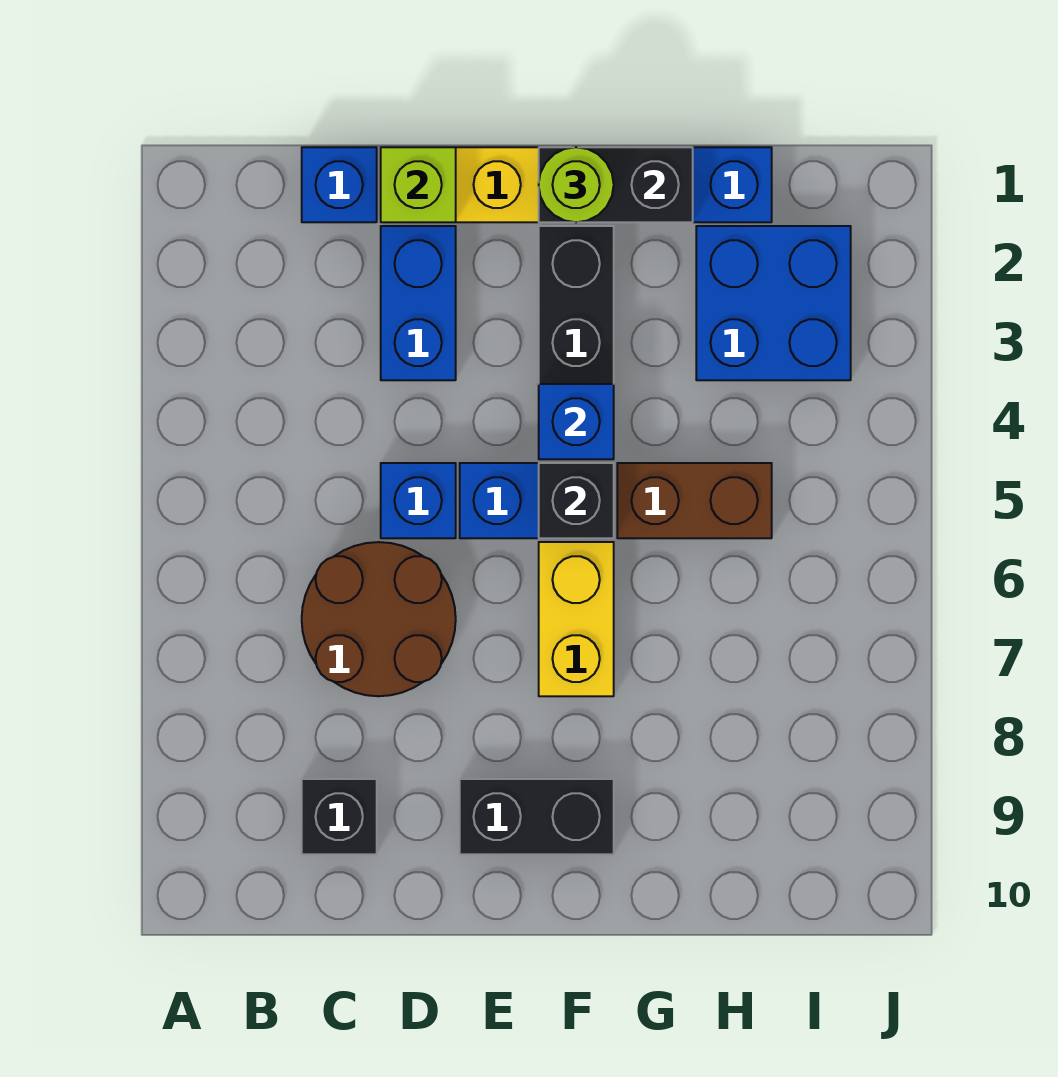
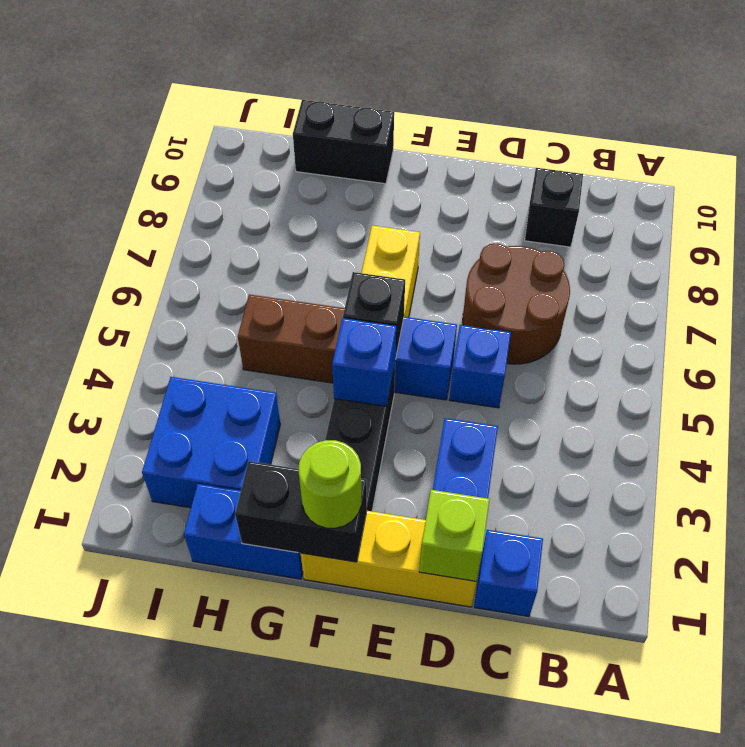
black 1x2 brick [460,779,614,854] -> black 1x2 brick moved to [293,100,394,184]

